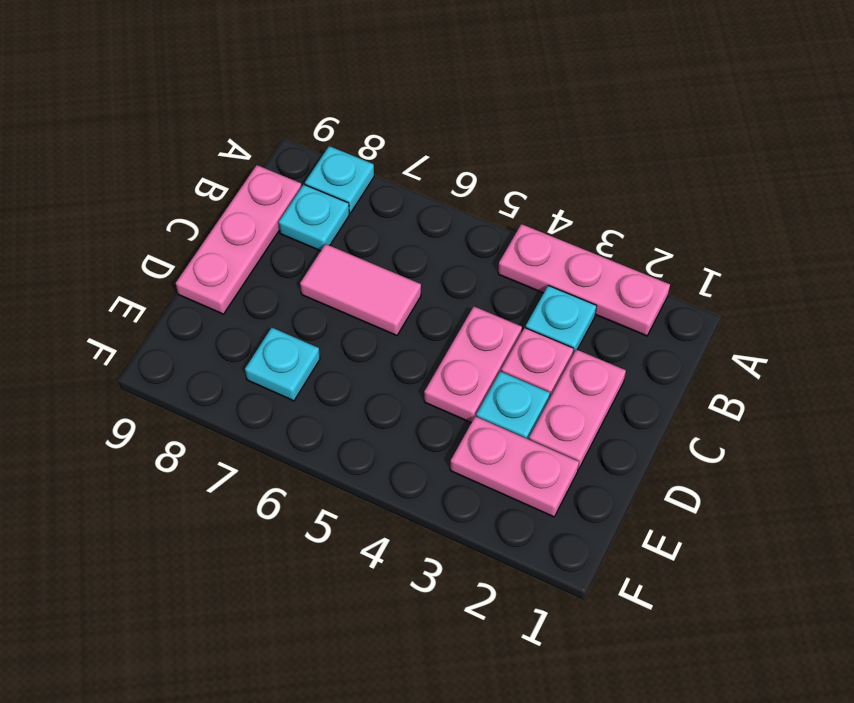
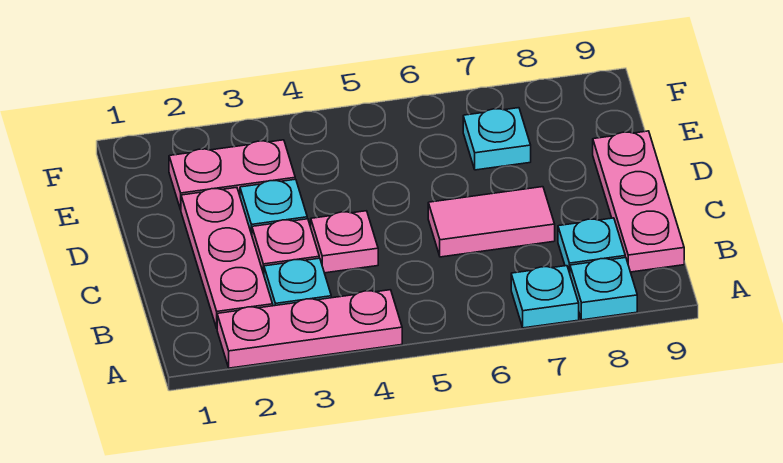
none -> cyan 1x1 plate [511,266,579,328]
pink 1x2 plate [529,349,626,470] -> pink 1x3 plate [181,187,273,328]
pink 1x2 plate [424,307,522,423] -> pink 1x1 plate [311,211,378,273]

